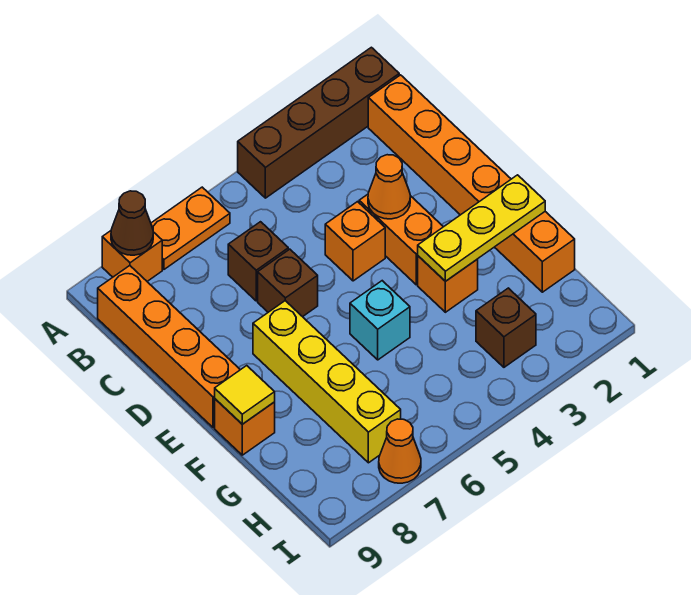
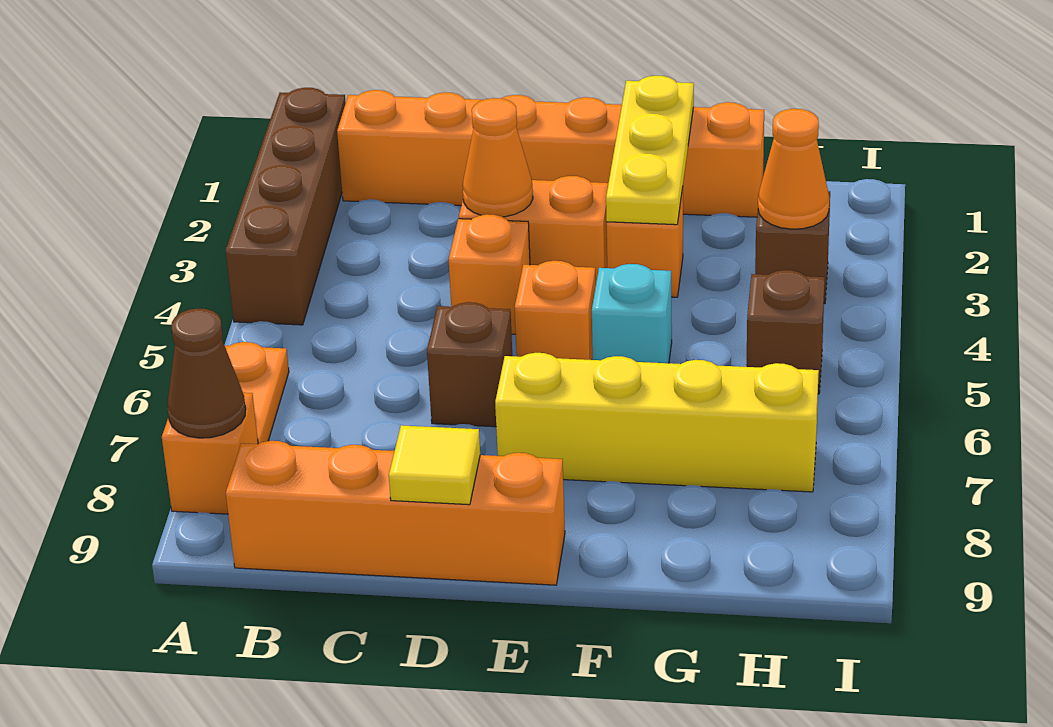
brown 1x1 brick [228,222,288,301] -> brown 1x1 brick moved to [746,270,825,394]
orange 1x1 brick [215,399,275,455] -> orange 1x1 brick moved to [515,261,596,360]
yellow 1x1 tile [215,366,275,424] -> yellow 1x1 tile moved to [389,425,480,505]
orange 1x1 cone [379,419,421,483] -> orange 1x1 cone moved to [758,109,830,229]

